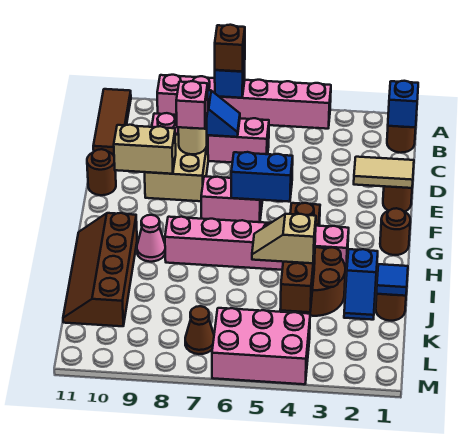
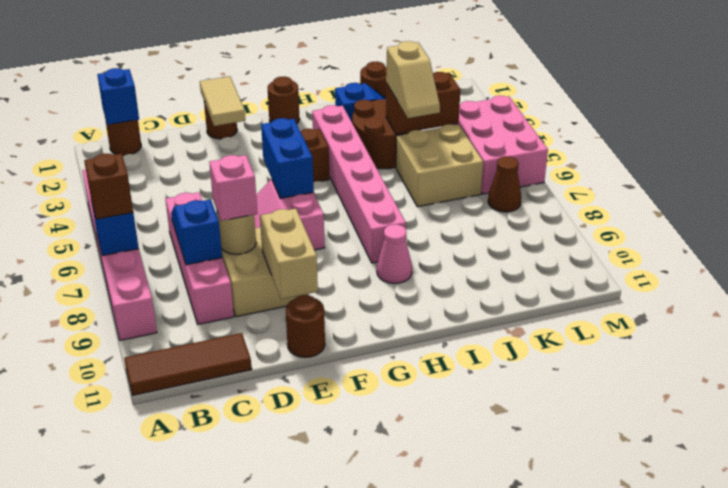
brown 2x4 slope [63,213,137,326] -> none
blue 1x1 tile [376,264,408,296] -> none
none -> tan 2x2 brick [396,124,483,207]

